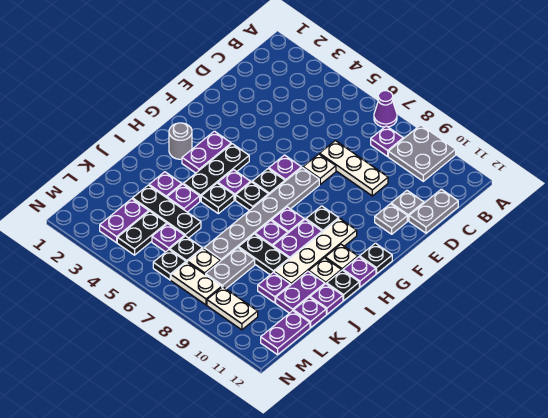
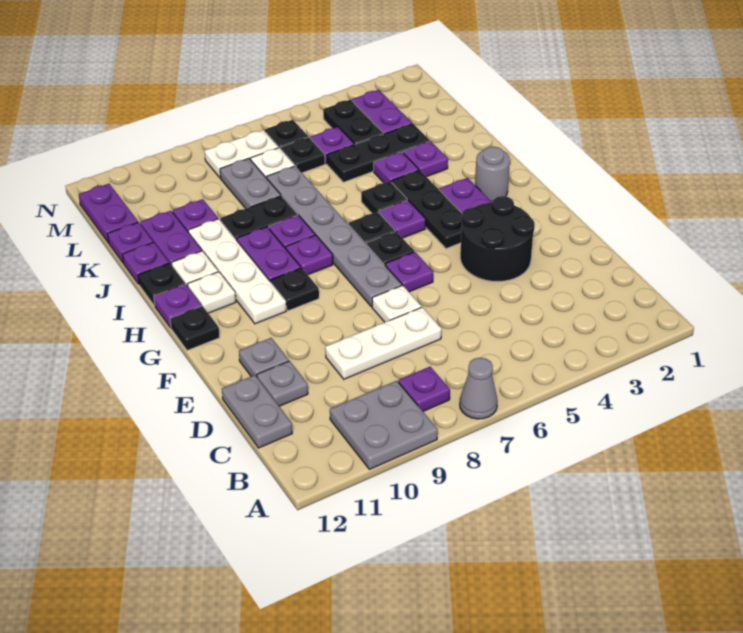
purple 1x1 cone [374,91,397,127] -> grey 1x1 cone [460,358,497,419]
none -> black 2x2 round brick [460,196,535,281]
white 1x2 plate [207,287,258,330] -> none

